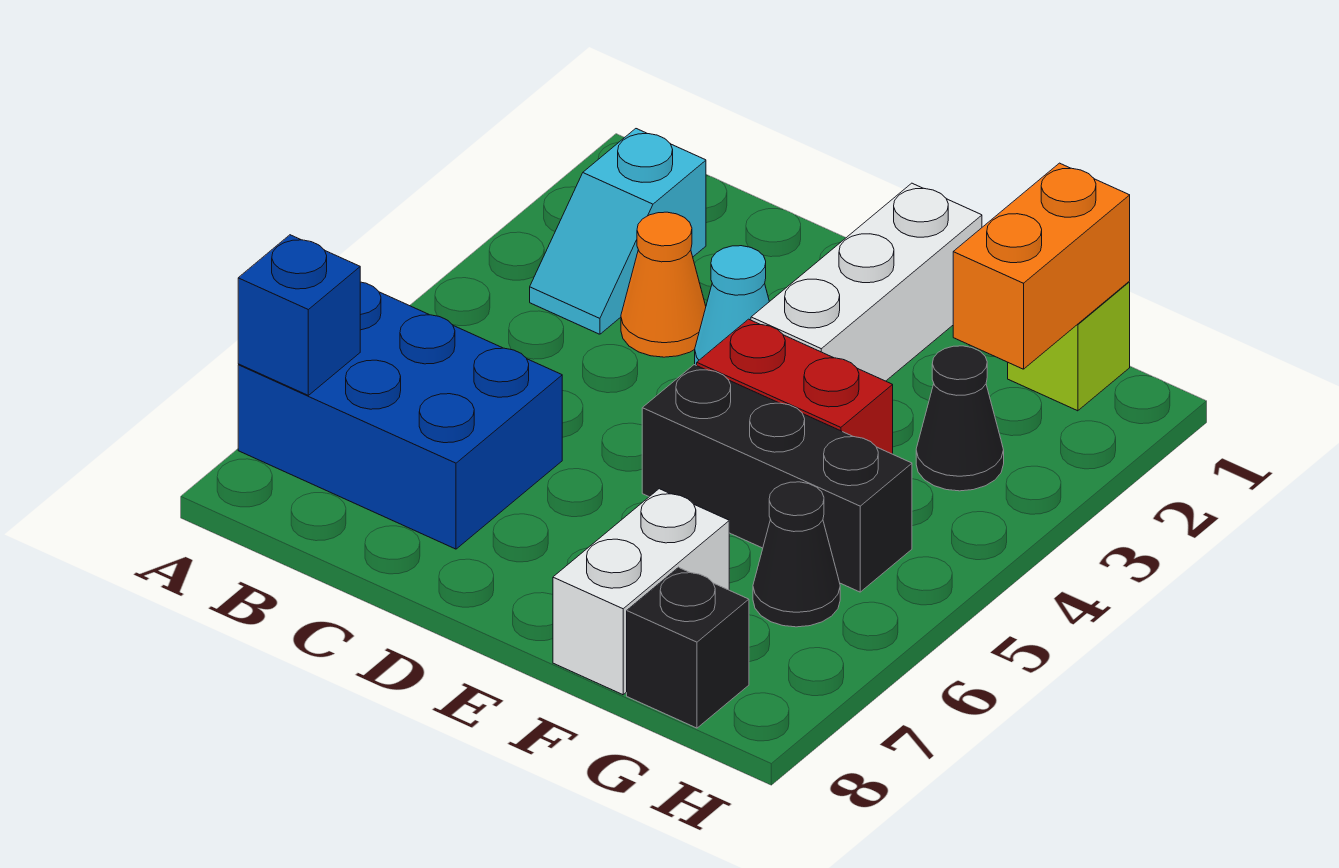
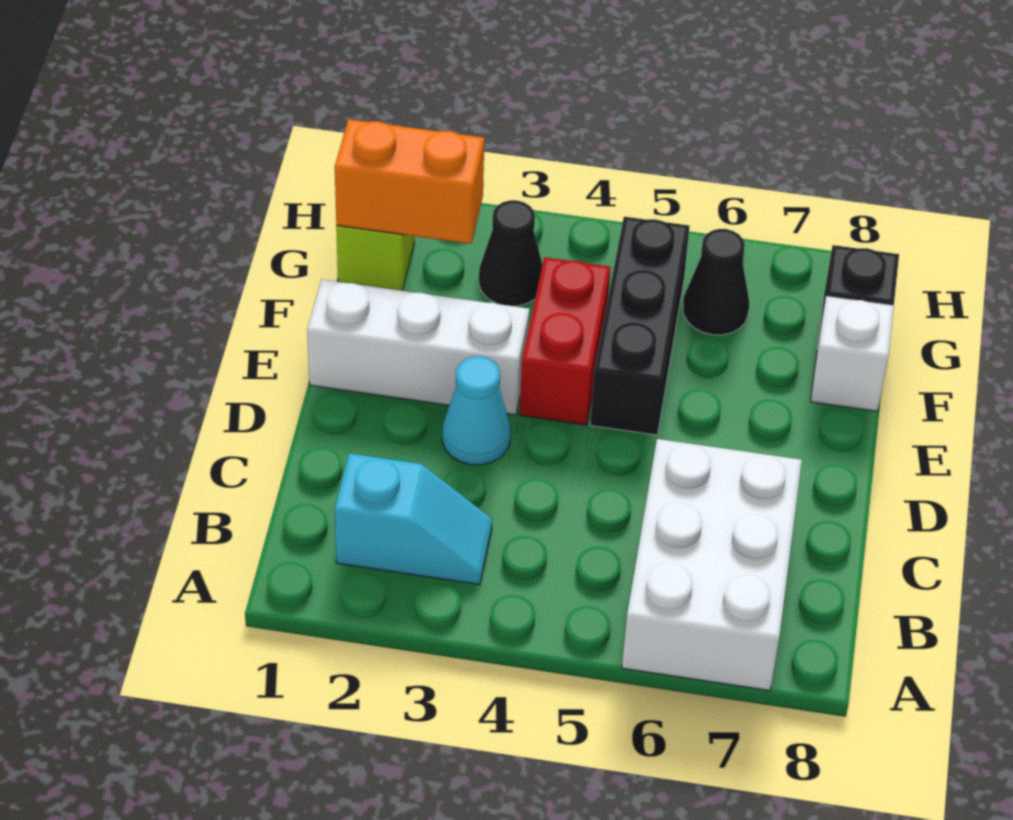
blue 2x3 brick [238,282,562,549] -> white 2x3 brick [622,439,802,691]
blue 1x1 brick [238,235,360,395] -> none
orange 1x1 cone [621,212,706,357] -> none
white 1x2 brick [553,489,729,695] -> white 1x1 brick [811,296,894,411]

